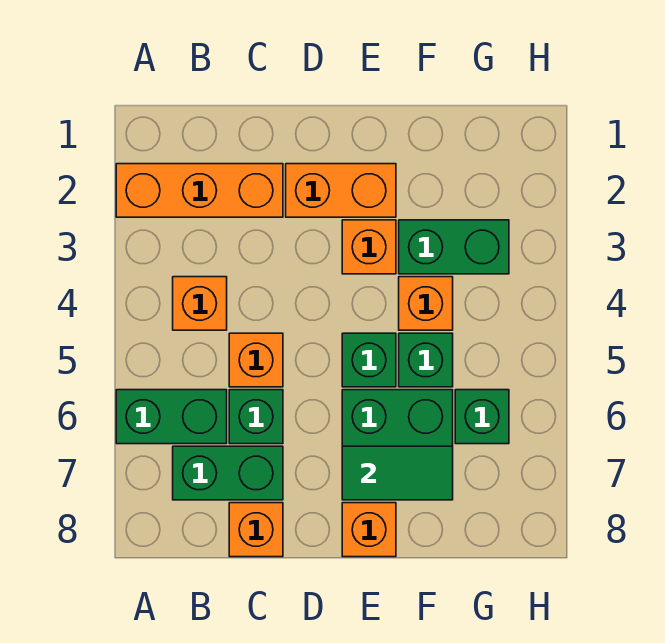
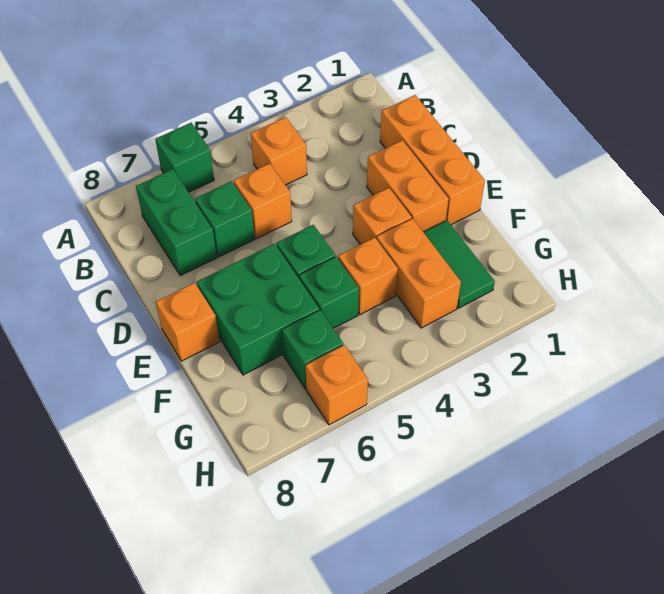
orange 1x3 brick [116,164,283,217] -> orange 1x3 brick moved to [380,95,485,225]
green 1x2 brick [116,390,227,444] -> green 1x1 brick [155,123,214,192]
orange 1x1 brick [229,503,283,557] -> orange 1x1 brick moved to [306,345,368,425]
green 1x2 tile [342,446,453,500] -> green 1x2 tile moved to [424,220,495,308]
green 1x2 brick [399,220,509,274] -> orange 1x2 brick [377,219,461,328]

